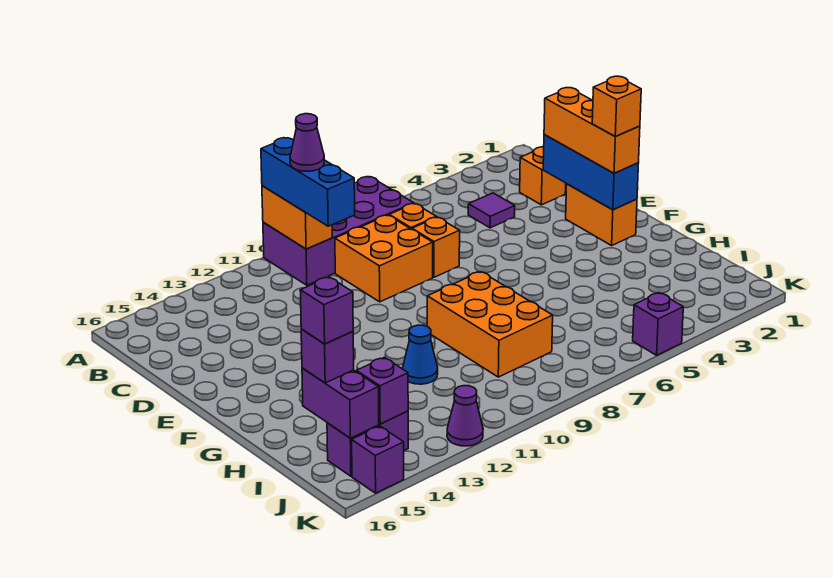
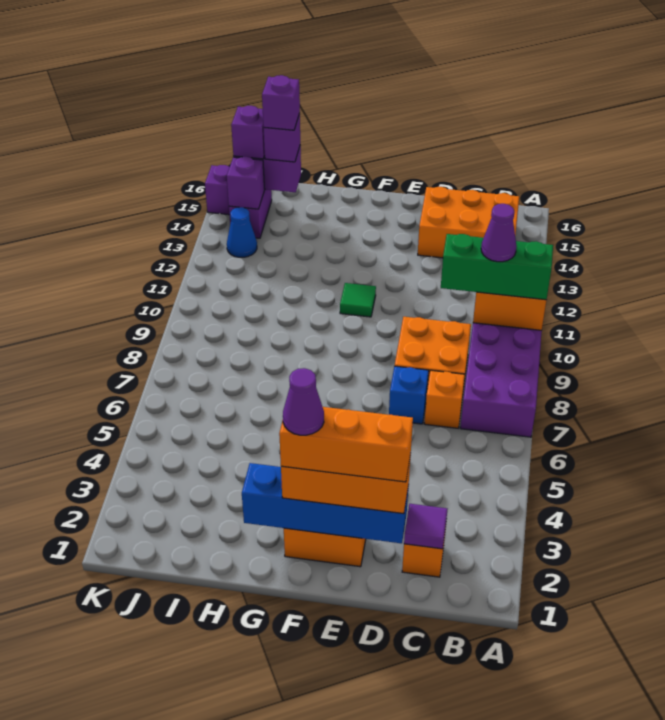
blue 1x3 brick [261,138,355,226] -> green 1x3 brick [441,234,553,300]
purple 1x1 tile [468,193,515,228] -> purple 1x1 tile moved to [404,504,447,549]
blue 1x3 brick [543,135,639,210] -> blue 1x4 brick [242,463,409,543]
orange 1x1 brick [412,217,460,277] -> blue 1x1 brick [389,366,429,424]
orange 1x1 brick [592,76,641,136] -> orange 1x3 brick [279,407,413,482]
none -> green 1x1 tile [340,283,376,317]
orange 2x3 brick [427,272,553,377] -> orange 2x3 brick moved to [418,187,519,258]
blue 1x1 cone [403,325,438,384] -> blue 1x1 cone moved to [227,207,257,257]
purple 1x1 brick [633,293,683,355] -> purple 1x1 brick moved to [231,106,265,159]
purple 1x1 cone [447,386,483,446] -> purple 1x1 cone moved to [283,368,324,435]

